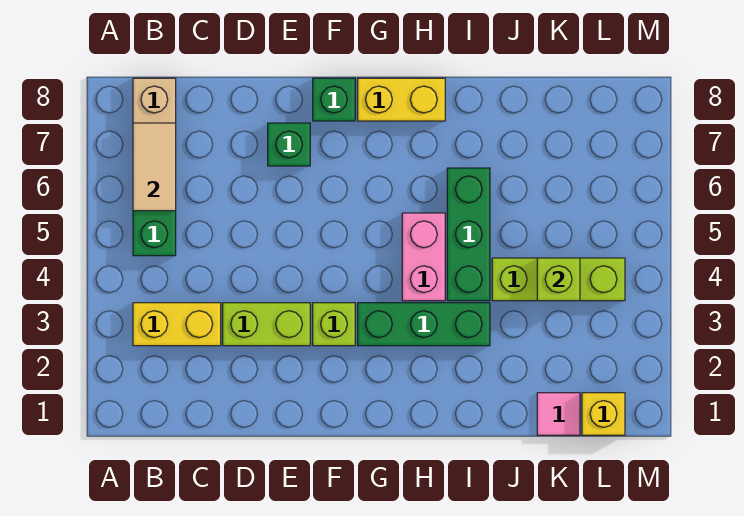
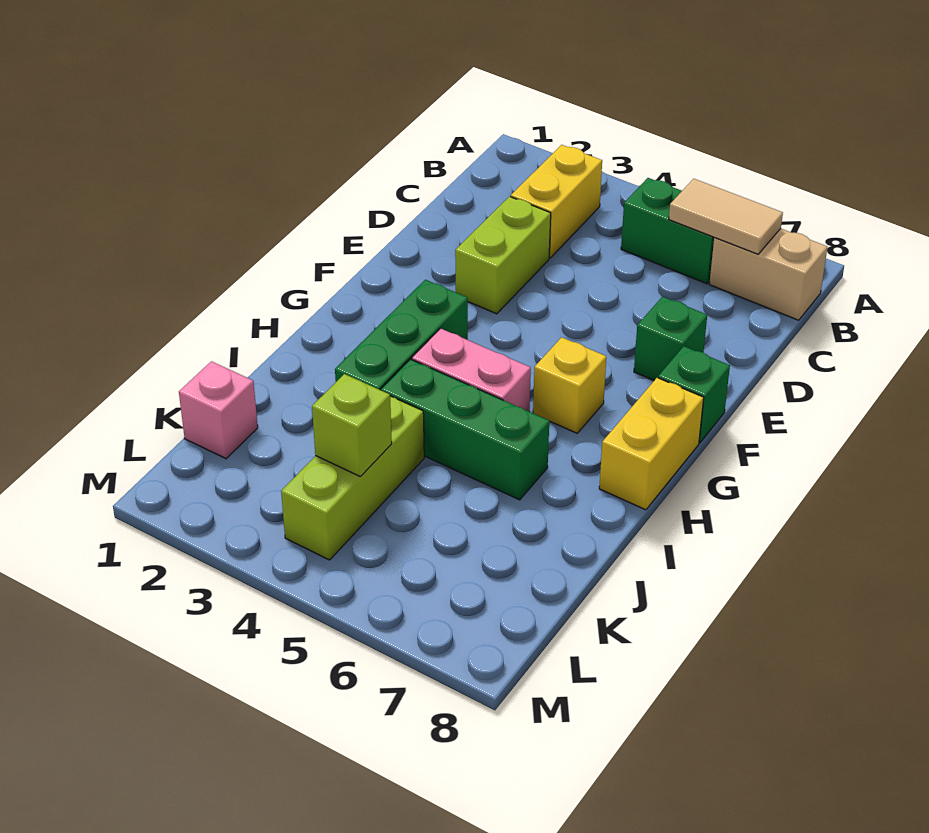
lime 1x1 brick [313,303,355,346] -> none
pink 1x1 tile [537,393,580,435] -> pink 1x1 brick [179,361,258,459]
yellow 1x1 brick [582,393,625,435] -> yellow 1x1 brick moved to [533,337,606,433]

